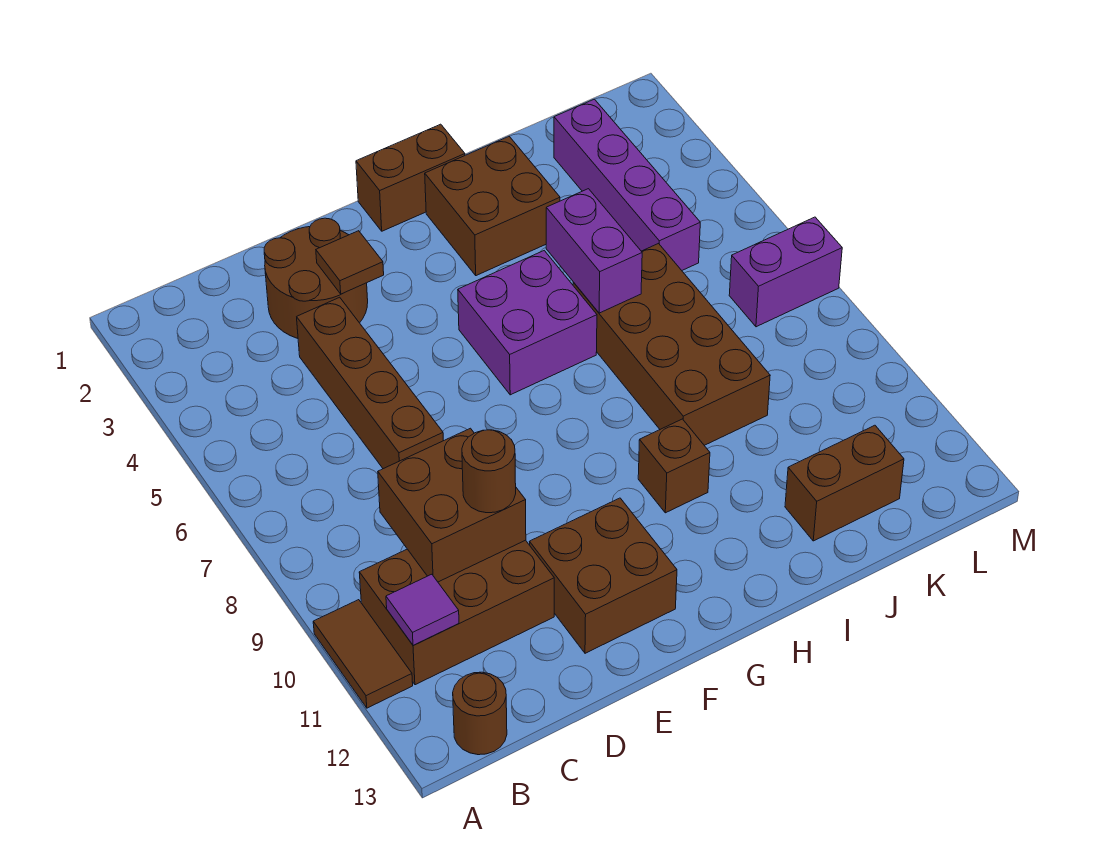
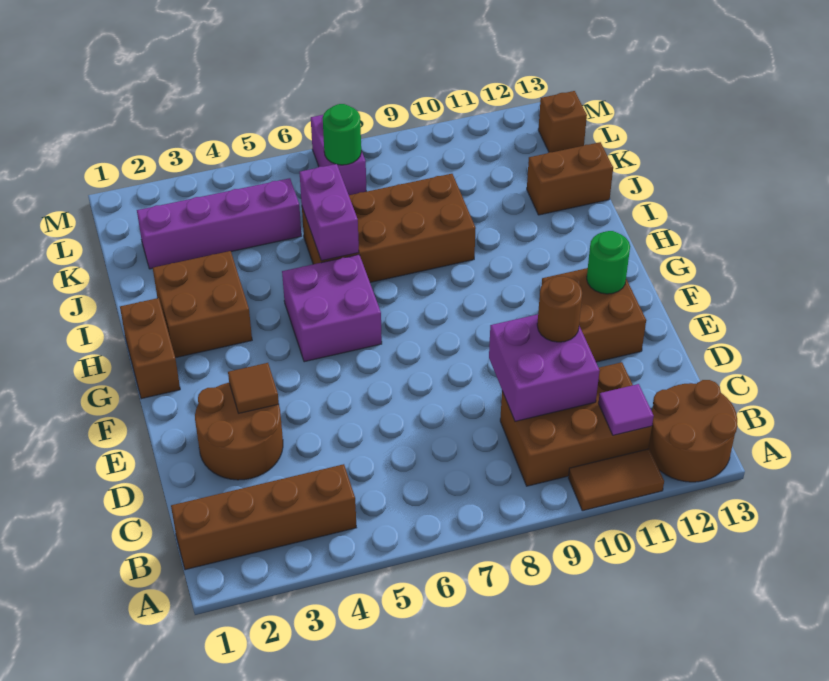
brown 2x3 brick [359,540,554,685] -> brown 2x3 brick turned to [500,362,652,486]
brown 1x1 round brick [453,672,507,755] -> brown 2x2 round brick [648,380,737,482]
brown 2x2 brick [378,428,526,582] -> purple 2x2 brick [489,314,600,421]
brown 1x4 brick [297,297,443,469] -> brown 1x4 brick moved to [171,464,356,570]
none -> green 1x1 round brick [587,231,630,294]
brown 1x1 brick [638,419,710,513] -> brown 1x1 brick moved to [538,91,587,152]
purple 1x2 brick [546,189,642,313] -> purple 1x2 brick turned to [300,164,359,261]
brown 1x2 brick [785,425,904,541] -> brown 1x2 brick turned to [527,142,613,215]
none -> green 1x1 round brick [323,104,361,165]

